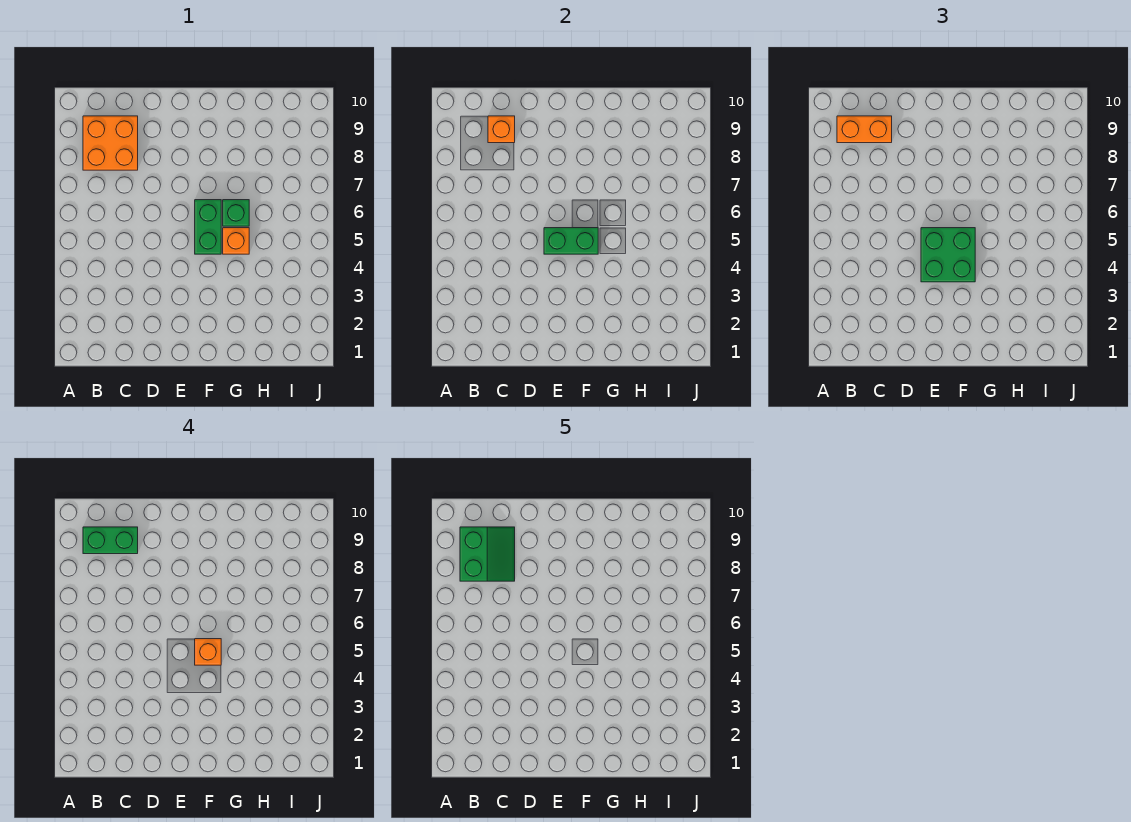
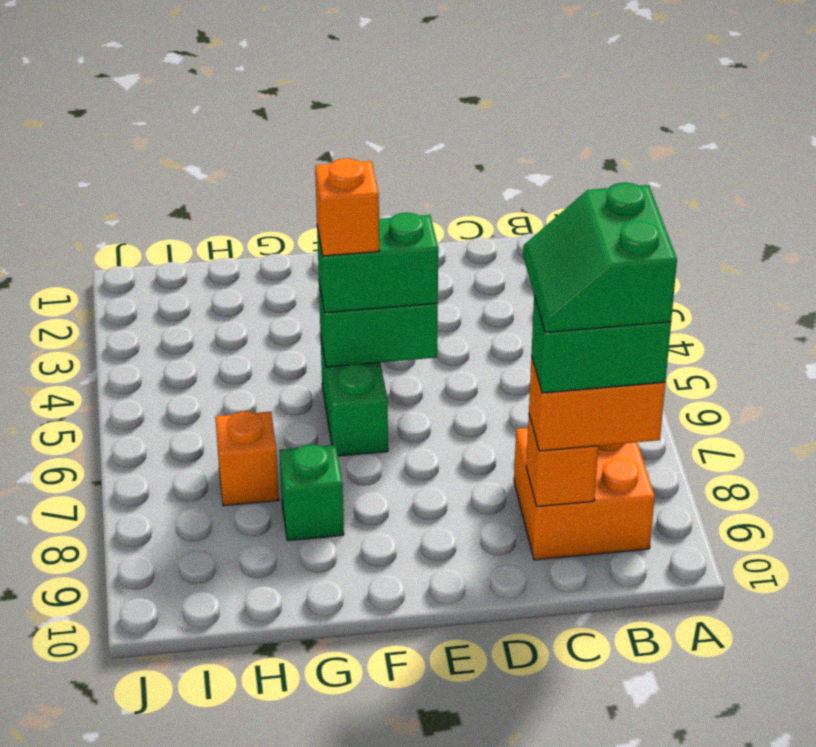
green 2x2 brick [921,228,975,282] -> green 1x2 brick [317,213,438,313]
orange 1x1 brick [223,228,249,254] -> orange 1x1 brick moved to [215,411,279,506]
green 1x1 brick [223,200,249,226] -> green 1x1 brick moved to [279,445,344,541]

